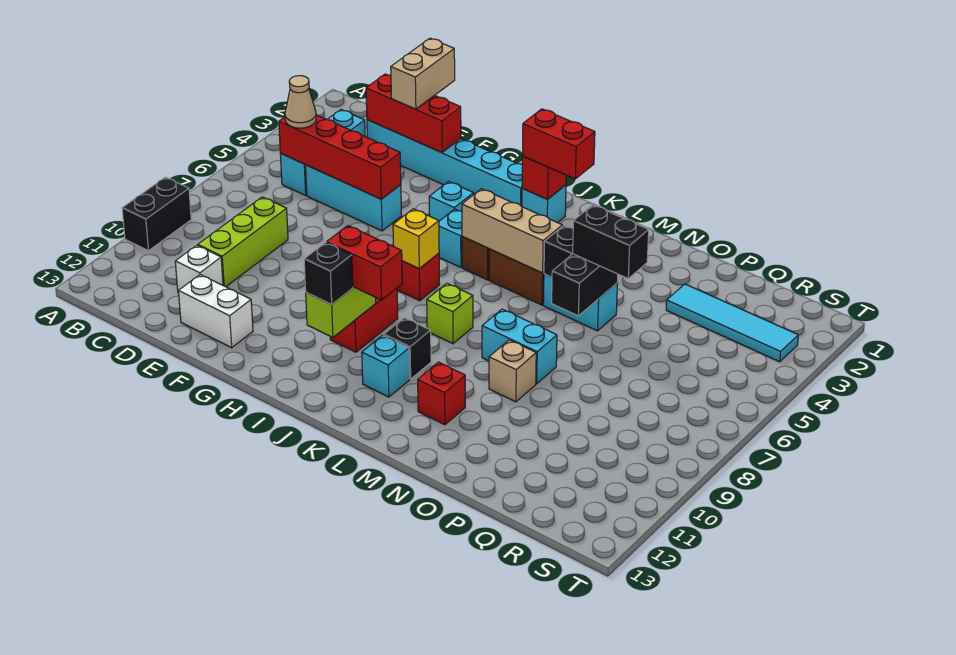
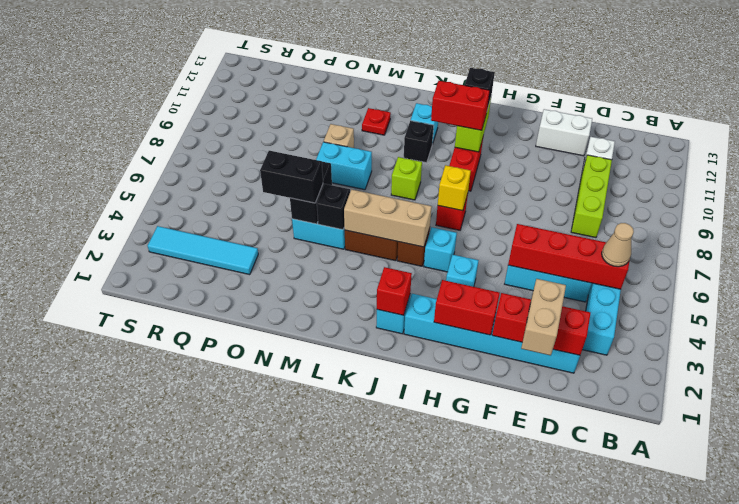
black 1x2 brick [122,177,191,251] -> none
red 1x2 brick [522,109,595,179] -> red 1x2 brick moved to [434,280,500,335]
red 1x1 brick [418,362,465,425] -> red 1x1 plate [362,108,391,135]

